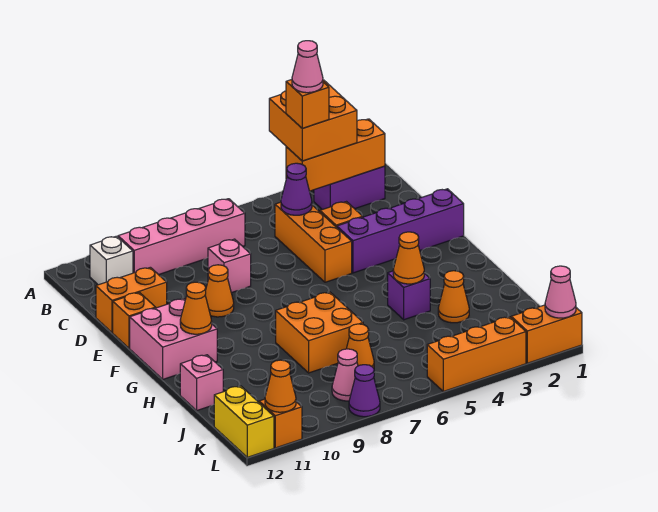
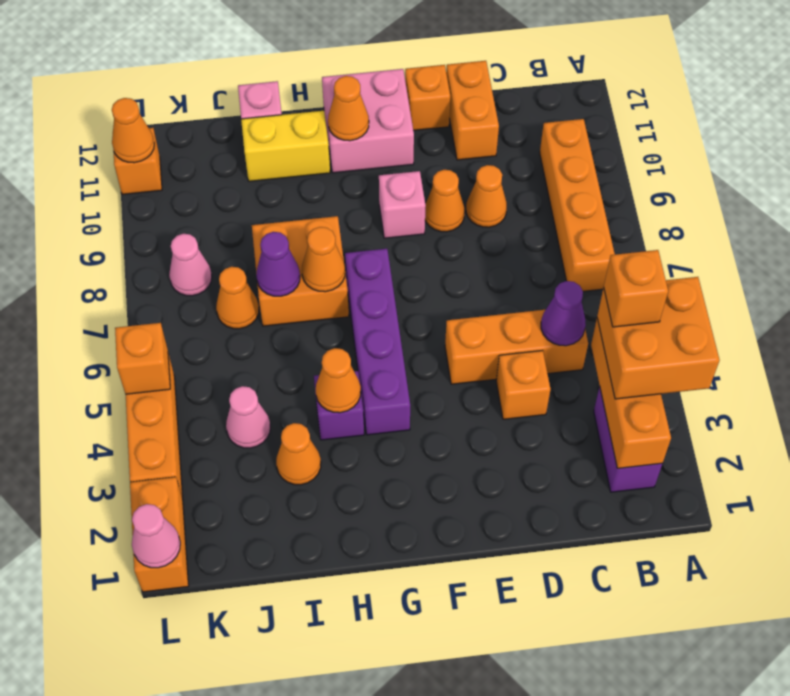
pink 1x1 cone [292,41,323,93] -> pink 1x1 cone moved to [226,386,270,448]
pink 1x4 brick [118,199,245,275] -> orange 1x4 brick [540,119,615,291]
white 1x1 brick [90,236,133,285] -> none
pink 1x1 brick [208,239,251,293] -> pink 1x1 brick moved to [379,171,426,238]
none -> orange 1x1 cone [466,165,507,227]
purple 1x4 brick [337,189,464,273] -> purple 1x4 brick moved to [345,249,410,435]
none -> orange 1x1 cone [302,227,345,292]
yellow 1x2 brick [214,386,274,457] -> yellow 1x2 brick moved to [241,111,330,181]
none -> orange 1x1 brick [115,323,170,394]
purple 1x1 cone [349,365,380,417] -> purple 1x1 cone moved to [256,232,300,296]

